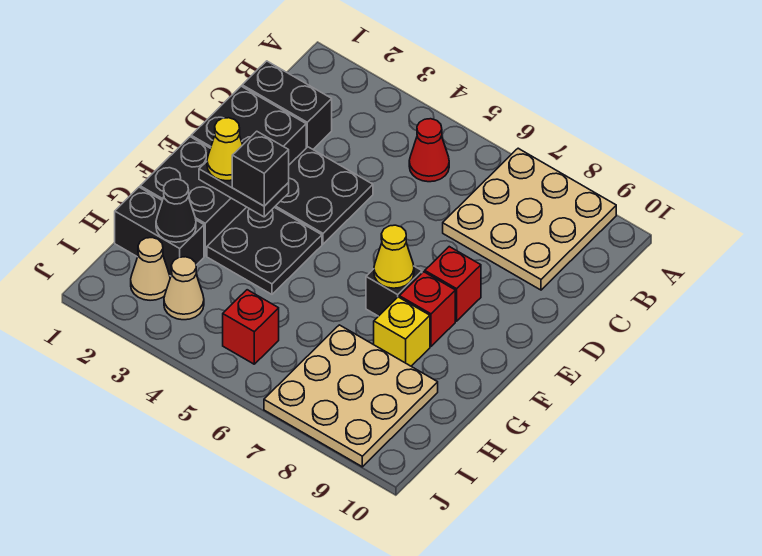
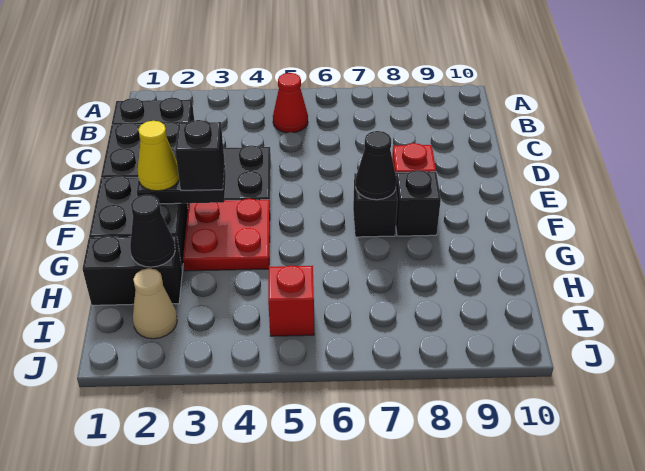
tan 3x3 plate [443,148,616,290] -> none
black 2x2 plate [207,207,322,294] -> red 2x2 plate [183,199,270,271]
yellow 1x1 cone [374,225,414,288] -> black 1x1 cone [355,131,396,200]
red 1x1 brick [399,272,455,346] -> black 1x1 brick [396,170,441,236]
yellow 1x1 brick [374,297,430,366] -> none
tan 3x3 plate [264,325,438,467] -> none
tan 1x1 cone [164,257,204,320] -> none

